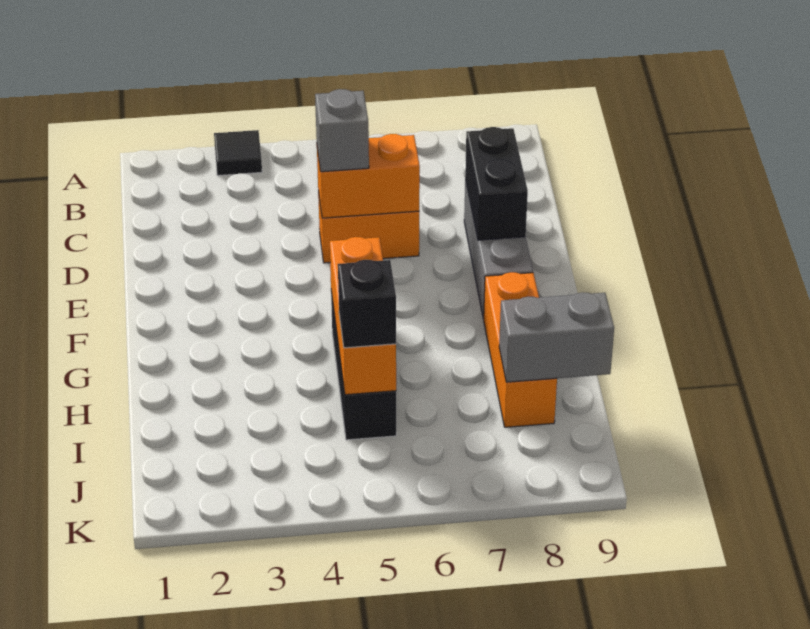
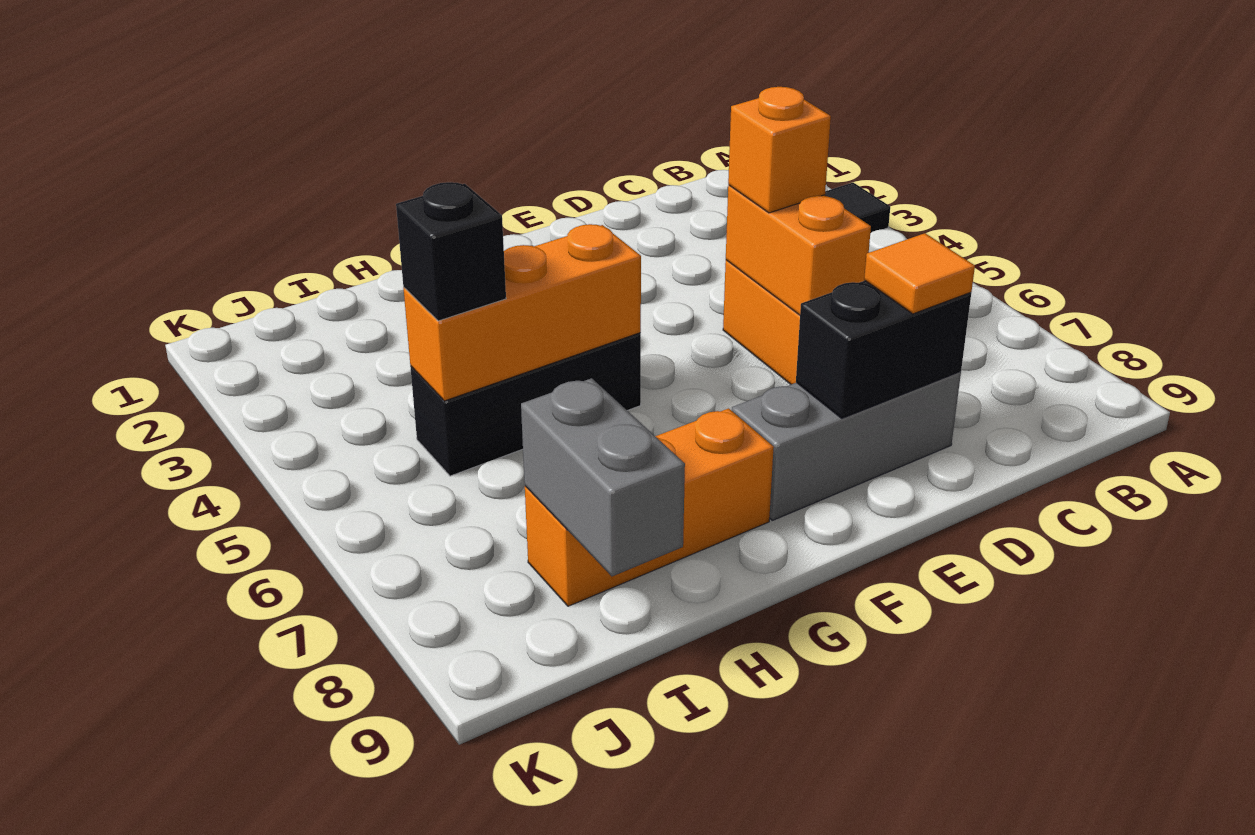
grey 1x1 brick [315,89,369,172] -> orange 1x1 brick [728,87,831,213]
none -> orange 1x1 tile [864,233,975,314]

